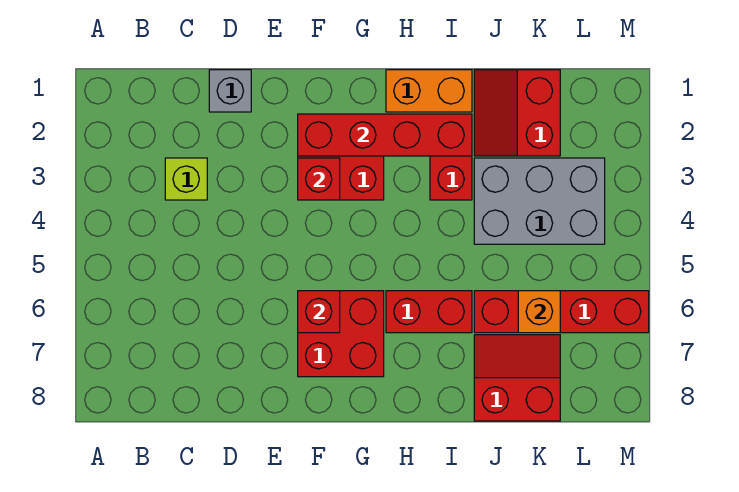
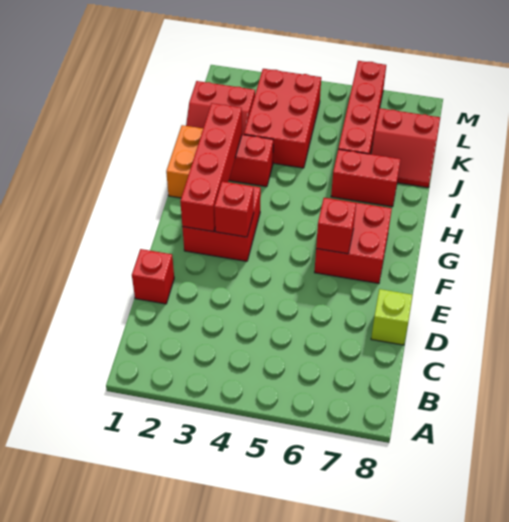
lime 1x1 brick [165,158,207,200] -> lime 1x1 brick moved to [371,289,413,345]
grey 1x1 brick [209,70,251,112] -> red 1x1 brick [132,249,174,304]
red 1x2 brick [386,291,472,333] -> red 1x2 brick turned to [331,149,401,207]
grey 2x3 brick [474,158,605,244] -> red 2x3 brick [244,69,321,168]
red 2x2 slope [474,335,560,421] -> red 2x2 slope turned to [371,108,440,188]
orange 1x1 brick [518,291,560,333] -> none

